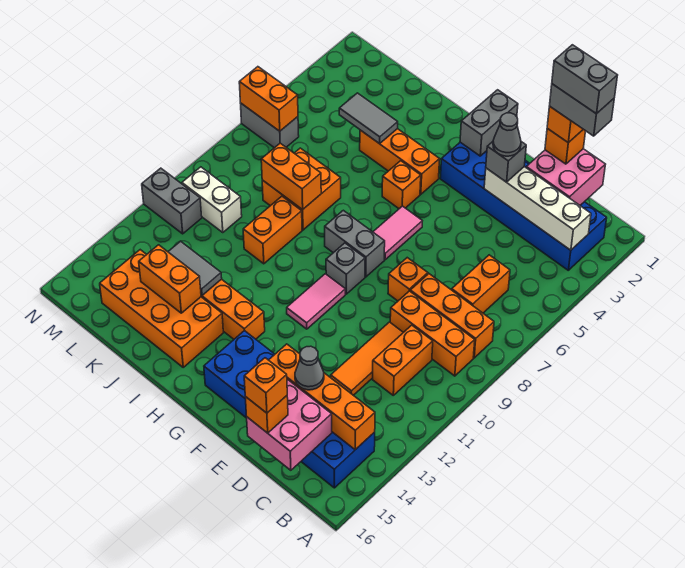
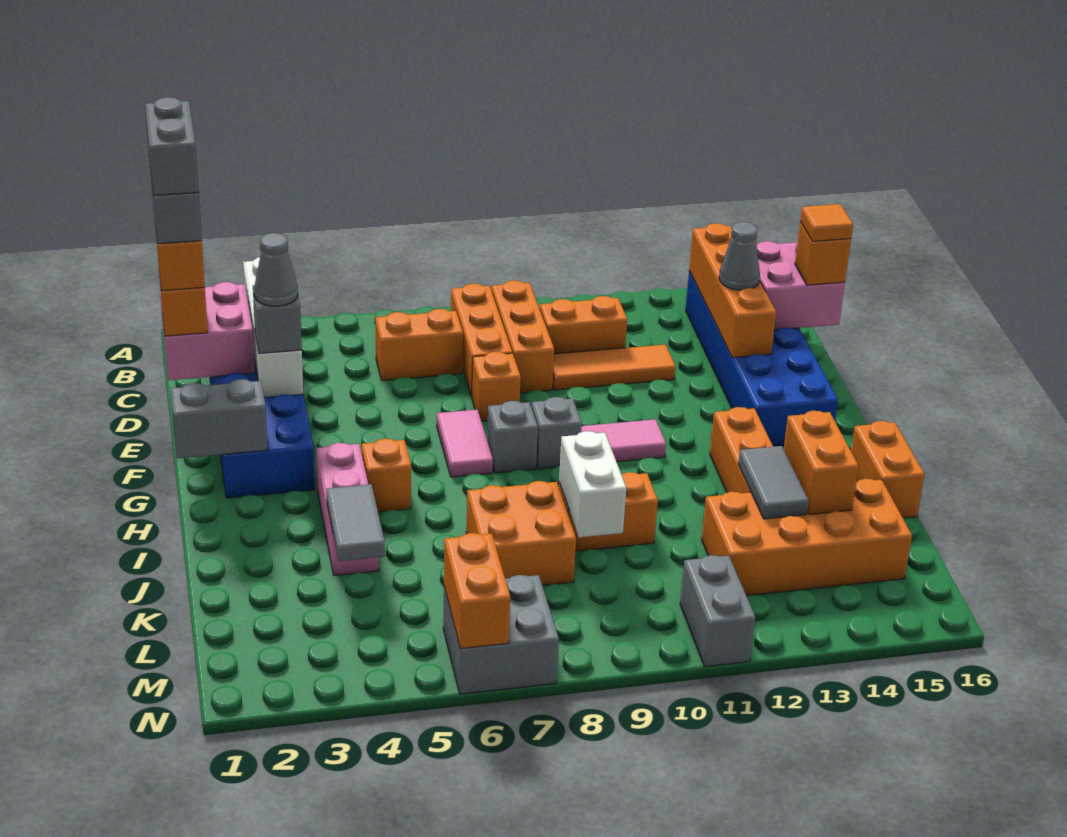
orange 1x1 brick [244,358,287,413] -> orange 1x1 tile [800,204,853,241]
pink 1x2 tile [373,206,422,260] -> pink 1x2 tile turned to [437,410,493,477]
grey 1x2 brick [325,210,385,277] -> grey 1x1 brick [487,401,538,473]
orange 1x3 brick [360,129,440,194] -> pink 1x3 brick [316,443,379,576]
orange 2x4 brick [100,250,223,367] -> orange 2x4 brick turned to [702,479,912,596]
orange 1x2 brick [261,143,321,210] -> orange 1x2 brick moved to [851,421,925,518]
white 1x2 brick [182,167,242,233] -> white 1x2 brick moved to [559,431,626,537]
grey 1x2 brick [240,103,299,148] -> grey 2x2 brick [443,575,559,694]

